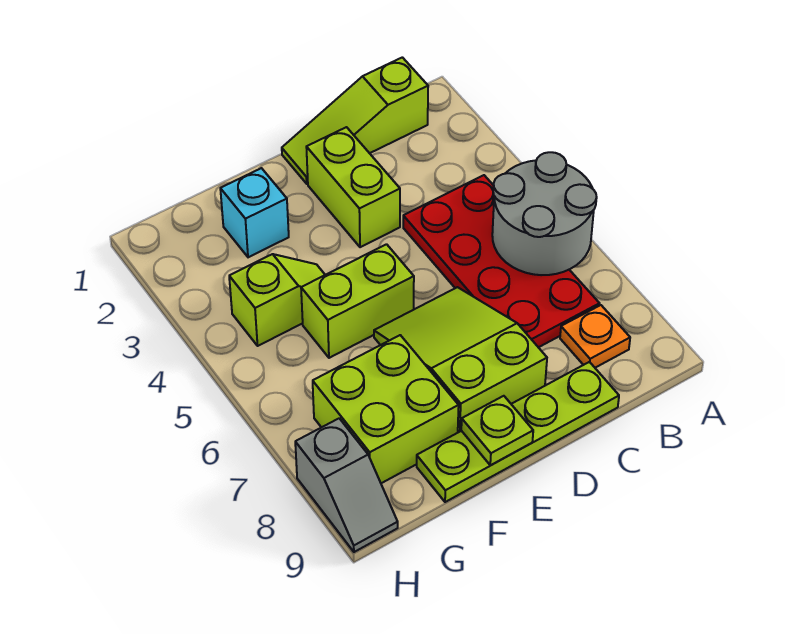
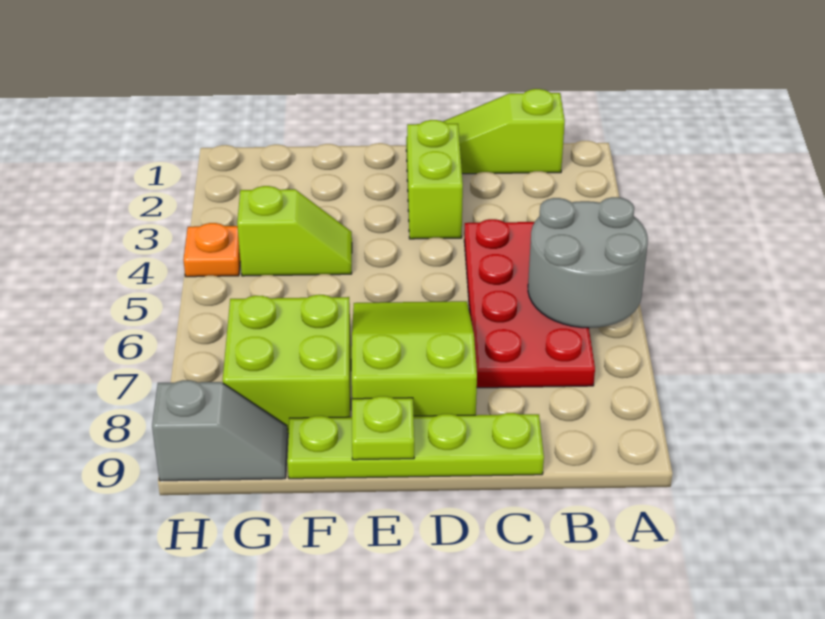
orange 1x1 plate [560,305,630,368] -> orange 1x1 plate moved to [183,223,240,277]
lime 1x2 brick [301,244,414,358] -> none
cyan 1x1 brick [220,168,289,257] -> none
grey 1x2 slope [295,418,398,552] -> grey 1x2 slope turned to [152,380,288,481]

